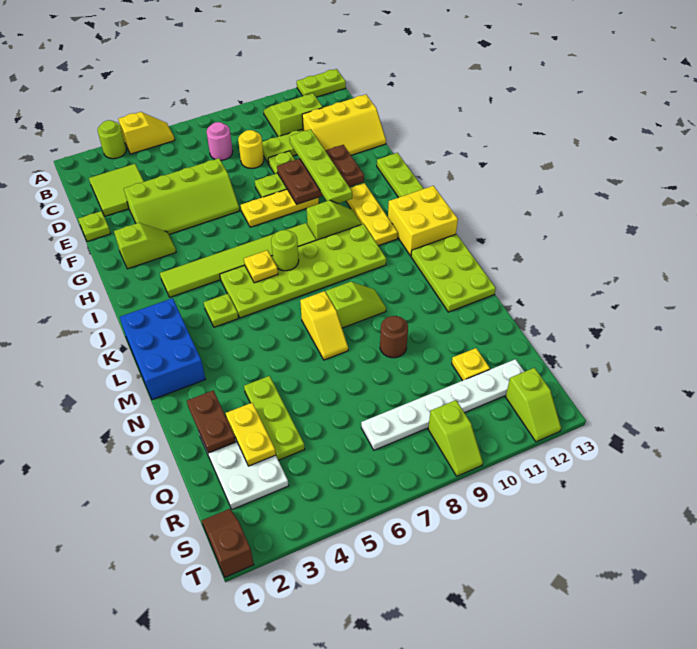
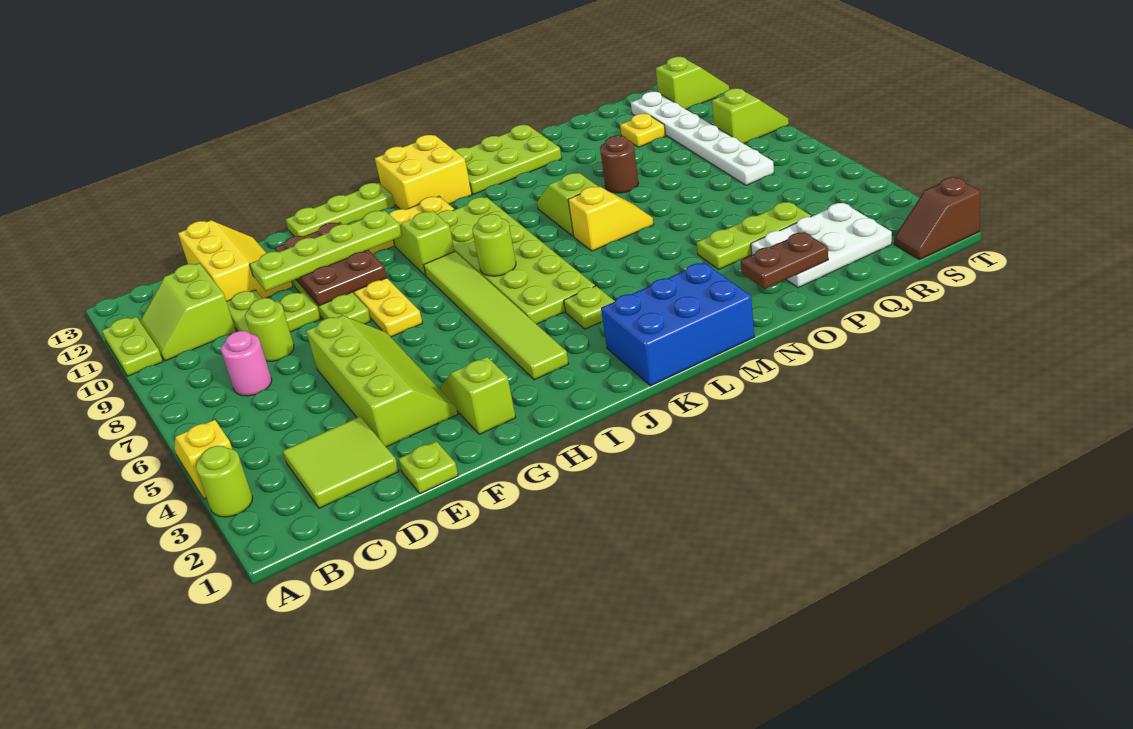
lime 1x2 plate [297,69,346,97] -> lime 1x2 plate moved to [102,317,163,376]
yellow 1x1 round brick [238,130,264,168] -> lime 1x1 round brick [245,298,294,361]
yellow 1x1 plate [244,250,278,283] -> none
yellow 1x2 plate [226,403,276,466] -> none

